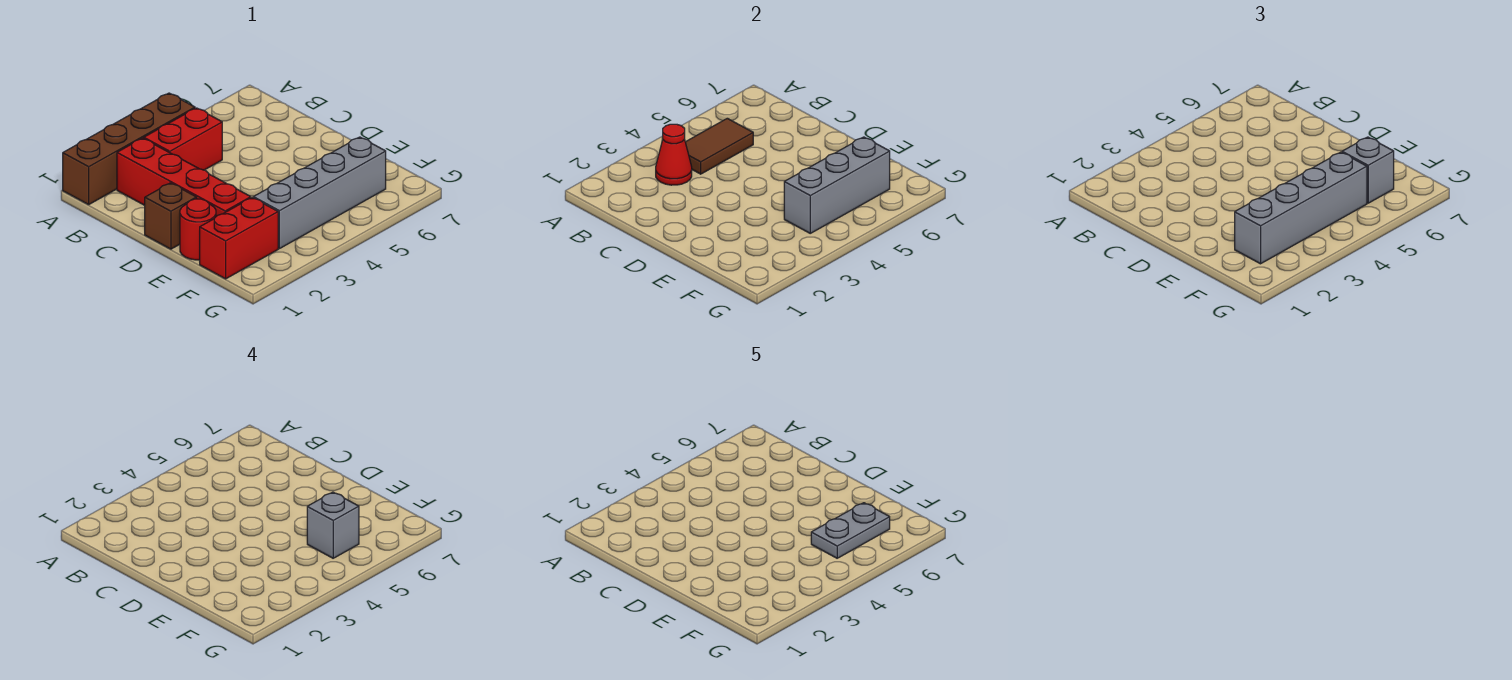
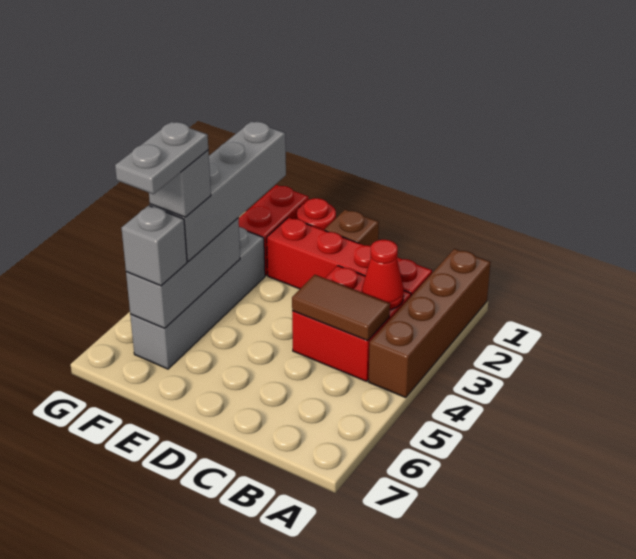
red 1x2 brick [144,108,222,170] -> red 2x2 brick [292,266,411,381]
brown 1x2 tile [685,118,753,174] -> brown 1x2 tile turned to [292,275,390,340]

